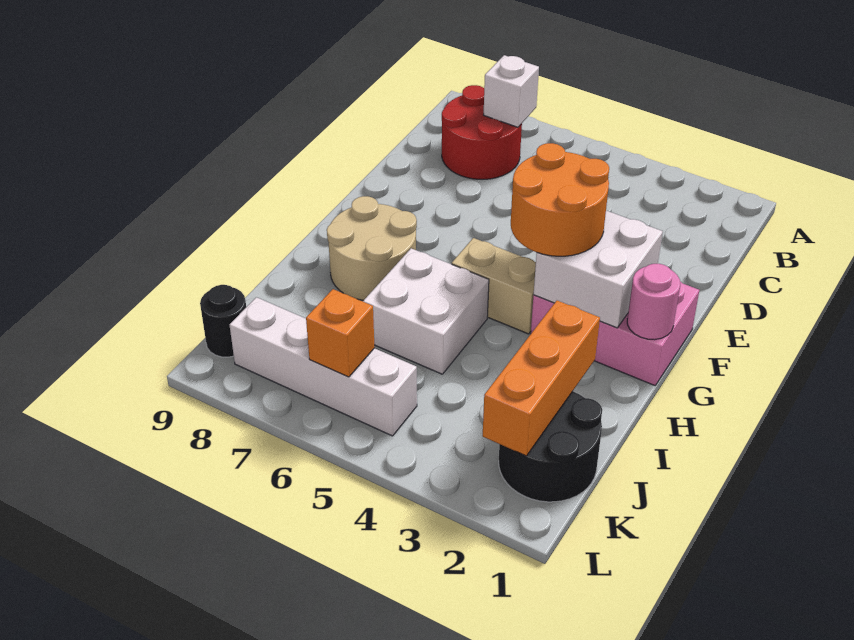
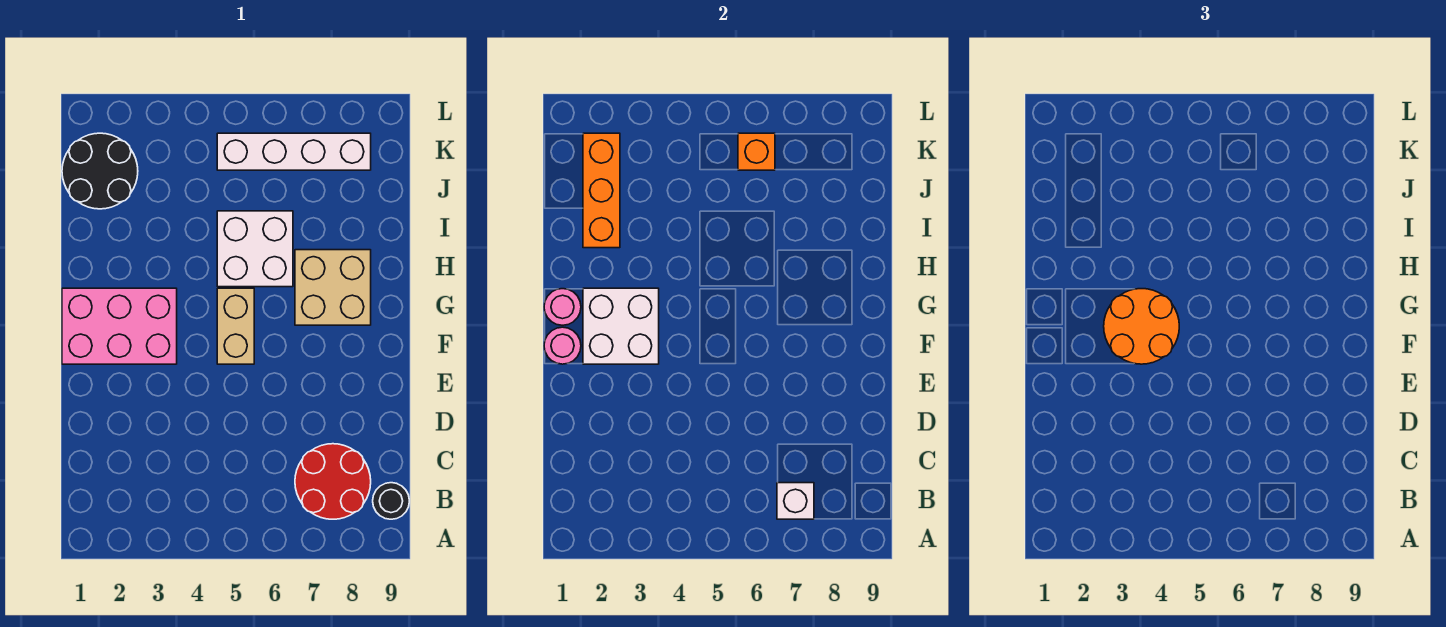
none -> pink 1x1 round brick [544,327,581,364]
tan 1x2 brick [452,238,536,334] -> tan 1x2 brick turned to [217,288,254,364]
tan 2x2 round brick [327,196,417,300] -> tan 2x2 brick [295,250,371,325]
black 1x1 round brick [200,285,246,357] -> black 1x1 round brick moved to [373,483,409,519]

